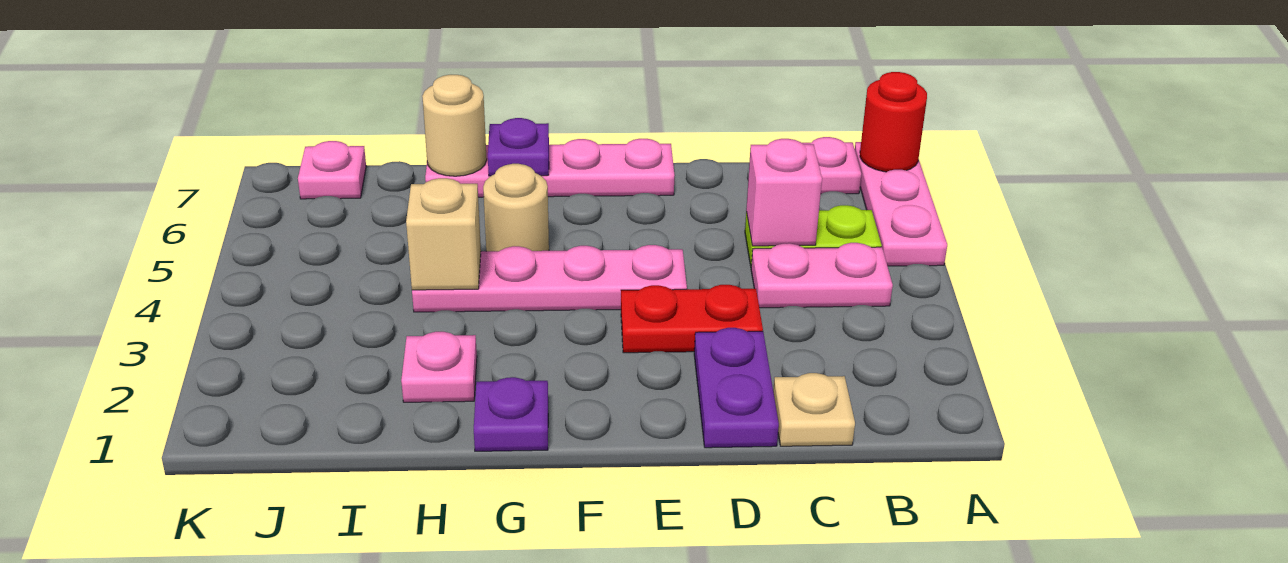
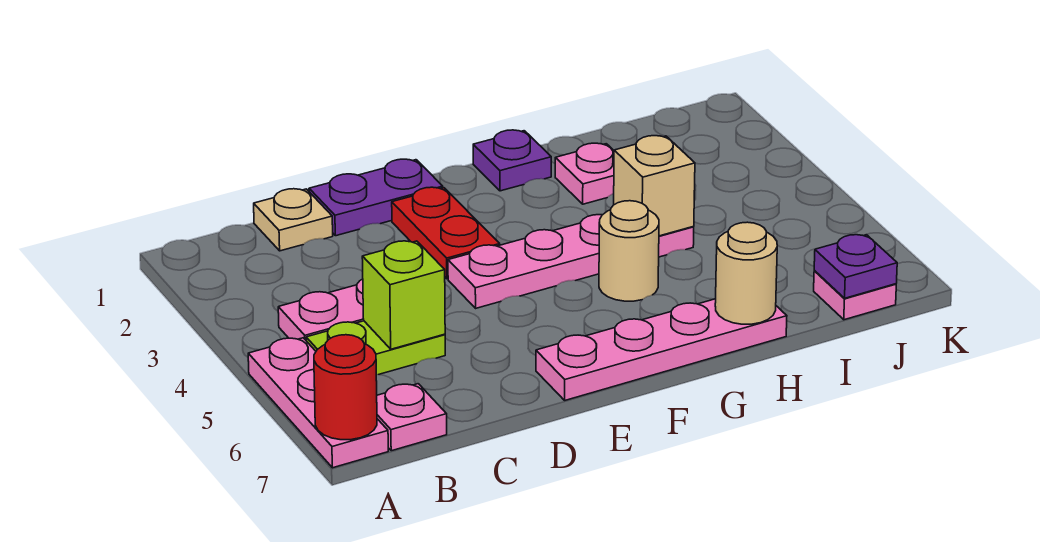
pink 1x1 brick [746,139,822,246] -> lime 1x1 brick [362,241,445,349]
purple 1x2 plate [694,328,779,448] -> purple 1x2 plate turned to [309,159,443,236]
red 1x2 plate [621,285,763,353] -> red 1x2 plate turned to [392,187,500,279]
purple 1x1 plate [488,118,549,176] -> purple 1x1 plate moved to [814,235,897,298]

